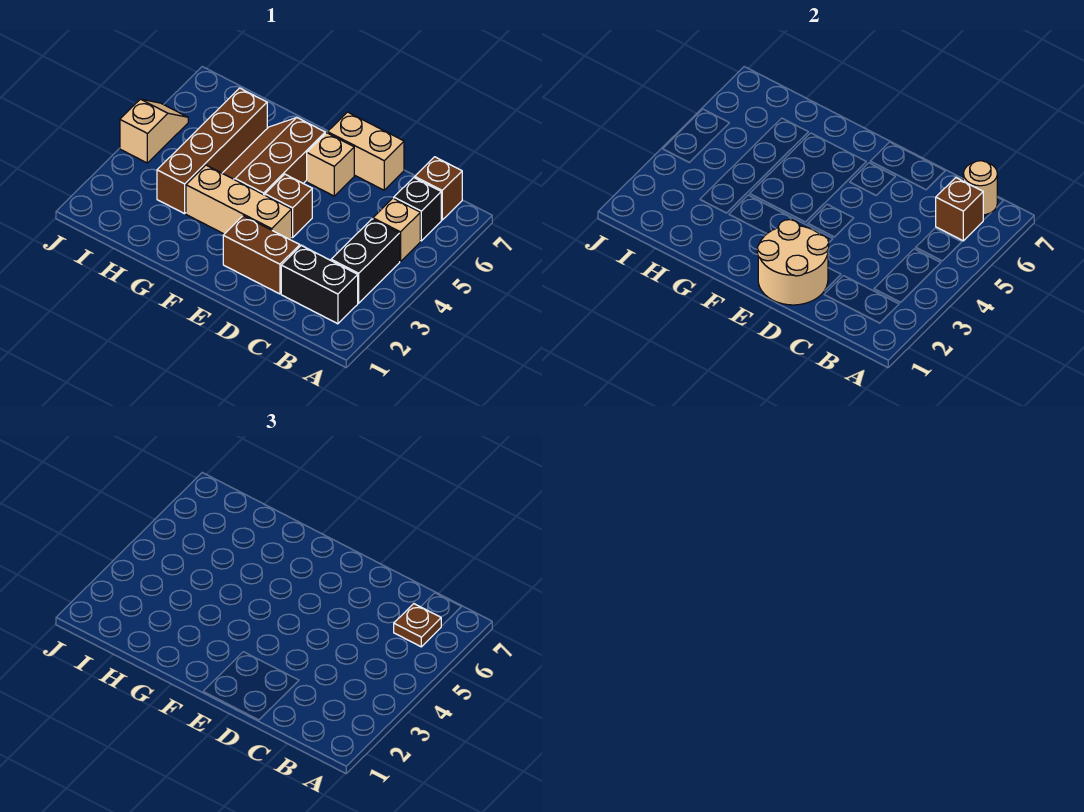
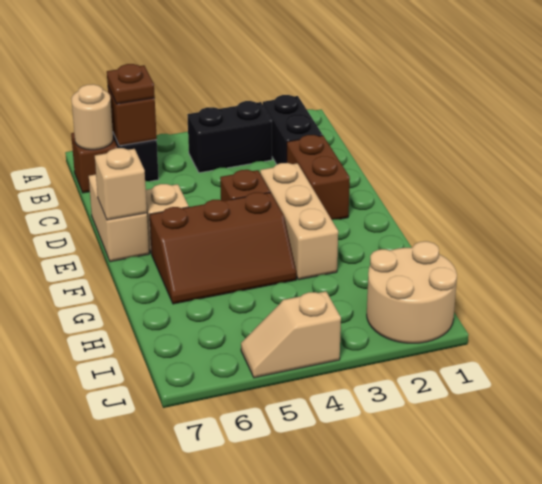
tan 1x1 brick [373,198,420,262] -> tan 1x1 brick moved to [95,148,147,220]
tan 2x2 round brick [757,220,829,305] -> tan 2x2 round brick moved to [367,241,457,343]
brown 1x4 brick [157,88,267,214] -> none

